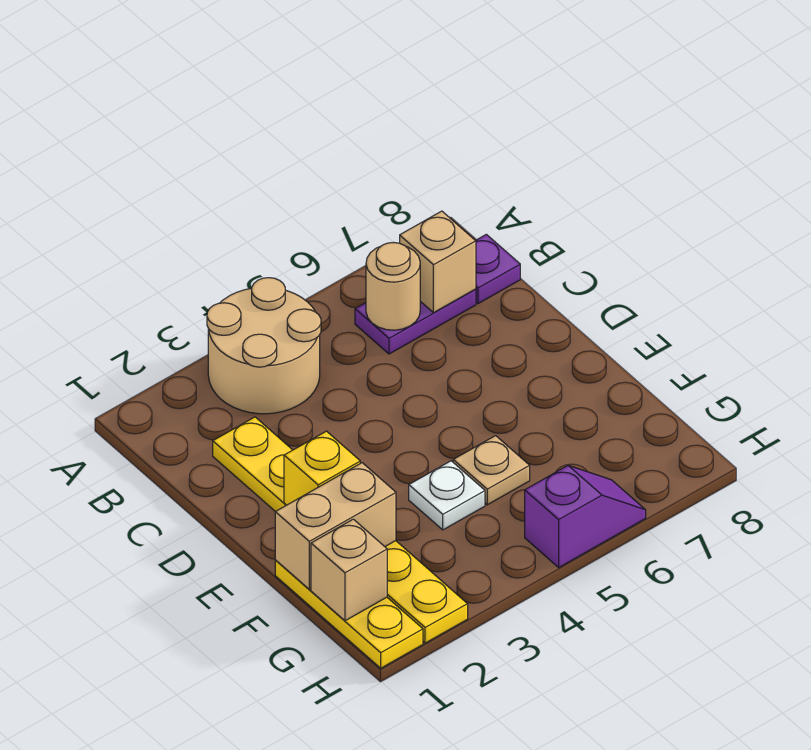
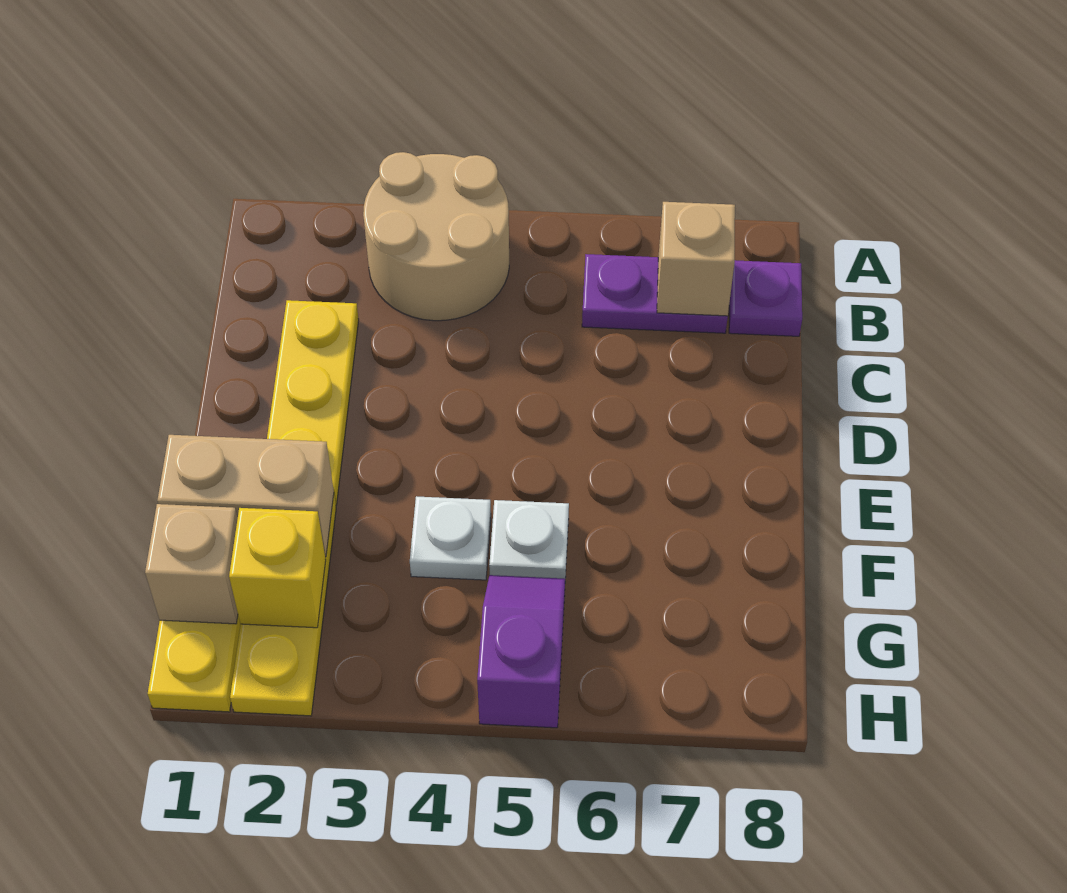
tan 1x1 round brick [366,243,420,330] -> none
yellow 1x1 brick [284,431,360,505] -> yellow 1x1 brick moved to [229,508,326,628]
tan 1x1 plate [453,436,530,505] -> white 1x1 plate [489,500,569,579]
purple 1x2 slope [525,466,646,567] -> purple 1x2 slope turned to [477,575,565,728]

